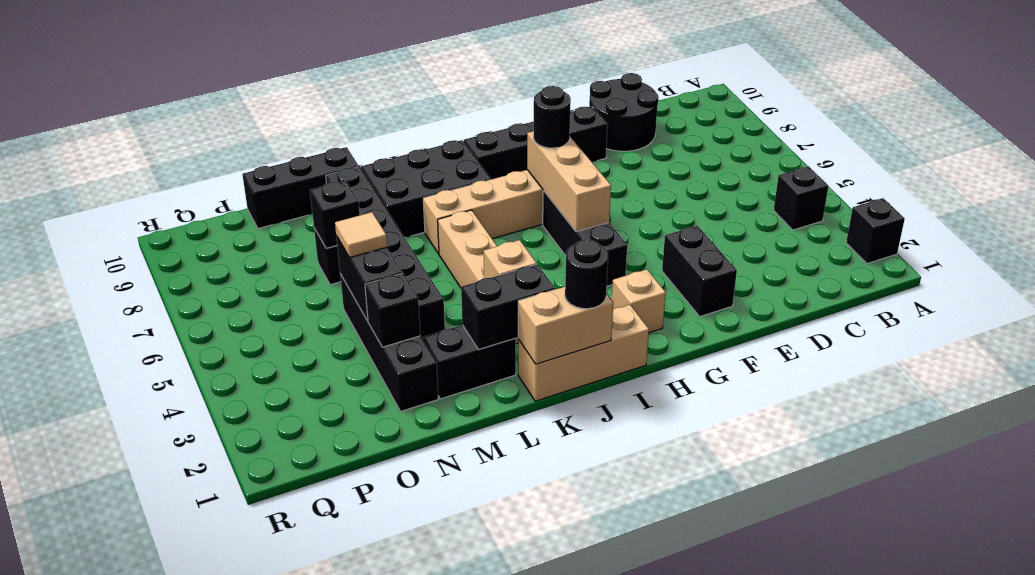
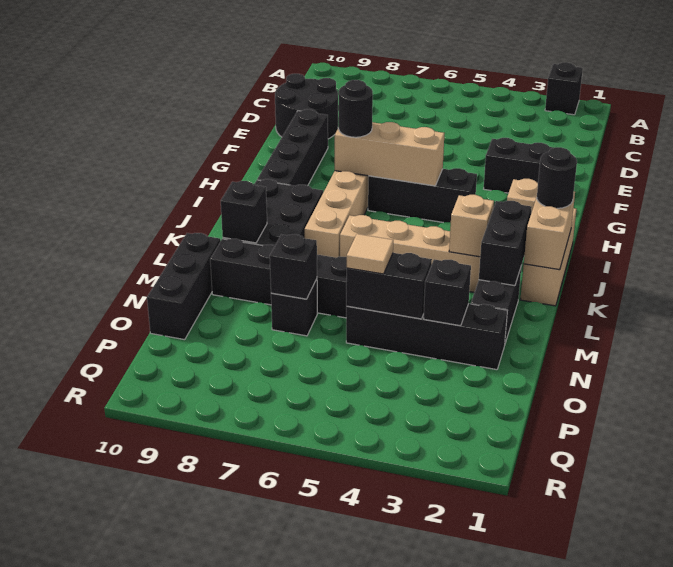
black 1x1 brick [774,166,828,230] -> black 1x1 brick moved to [221,181,267,243]

